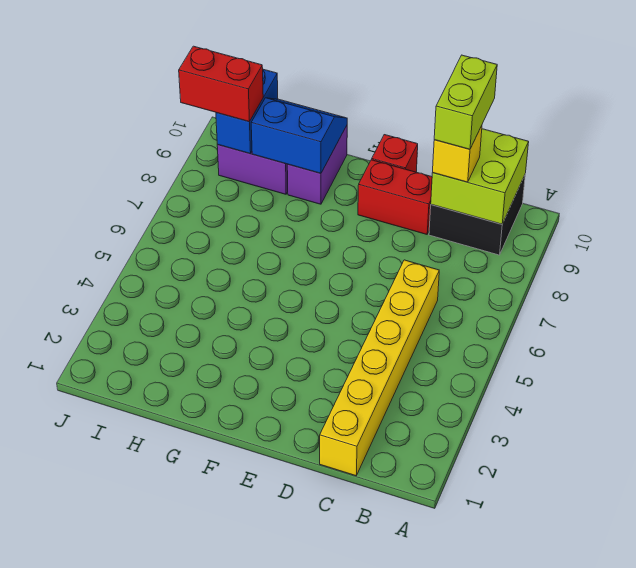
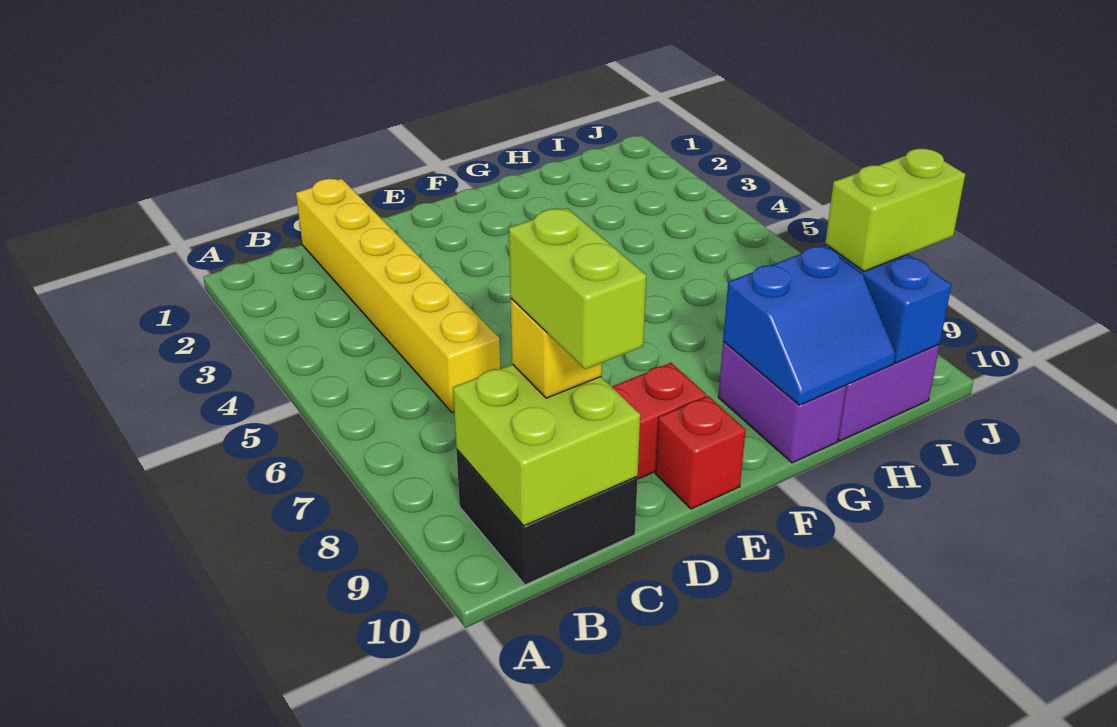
red 1x2 brick [179,46,263,122] -> lime 1x2 brick [825,148,965,271]

